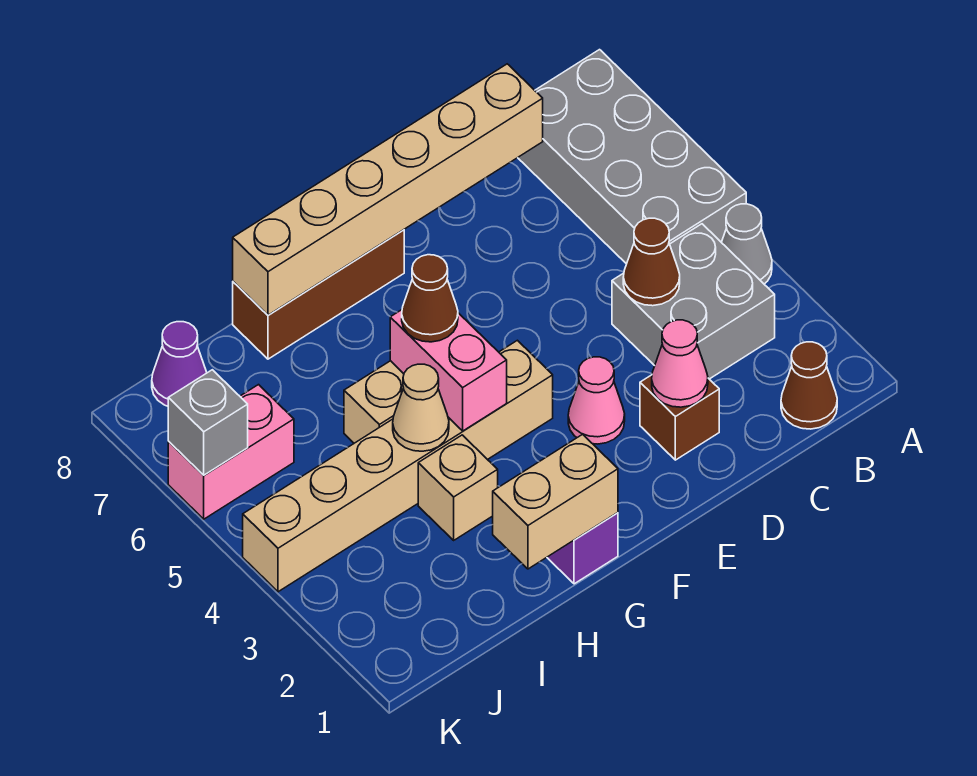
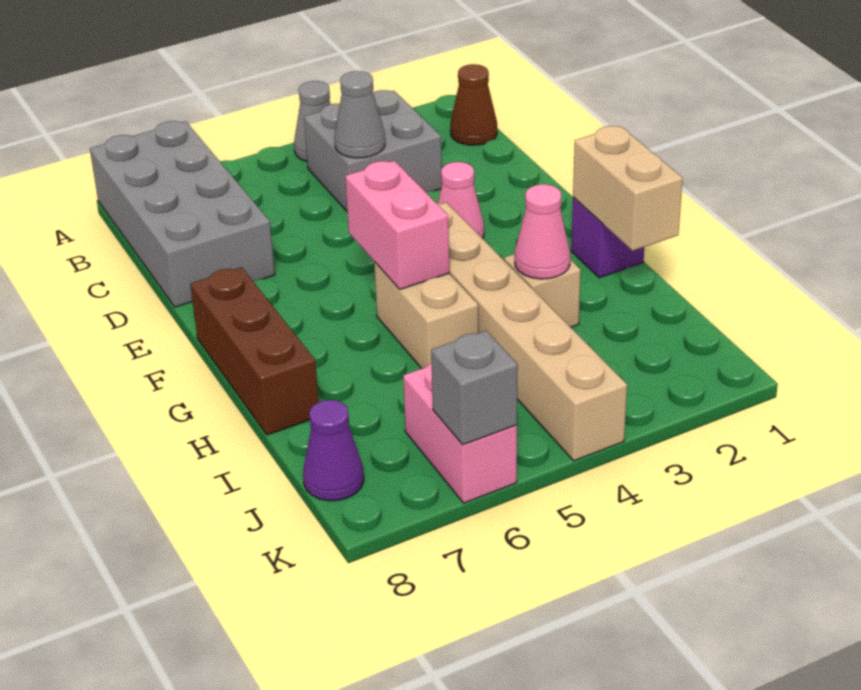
grey 2x4 brick [518,50,746,264] -> grey 2x4 brick turned to [90,121,275,307]
brown 1x1 cone [623,218,680,306] -> grey 1x1 cone [334,71,385,158]
tan 1x6 brick [233,64,543,315] -> none
brown 1x1 brick [640,375,719,460] -> none
pink 1x1 cone [652,320,708,407] -> pink 1x1 cone moved to [515,184,570,279]
pink 1x2 brick [390,310,507,431] -> pink 1x2 brick turned to [345,161,449,289]
brown 1x1 cone [402,255,458,342] -> none
tan 1x1 cone [393,364,449,451] -> none

